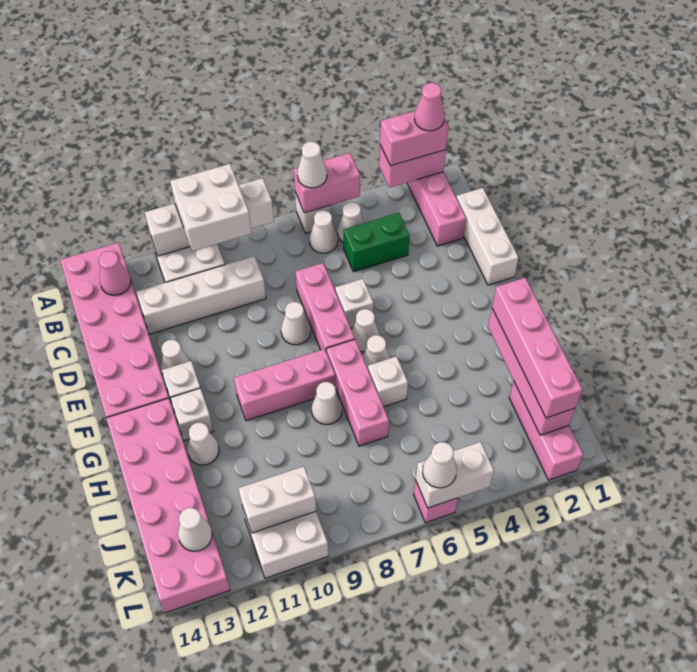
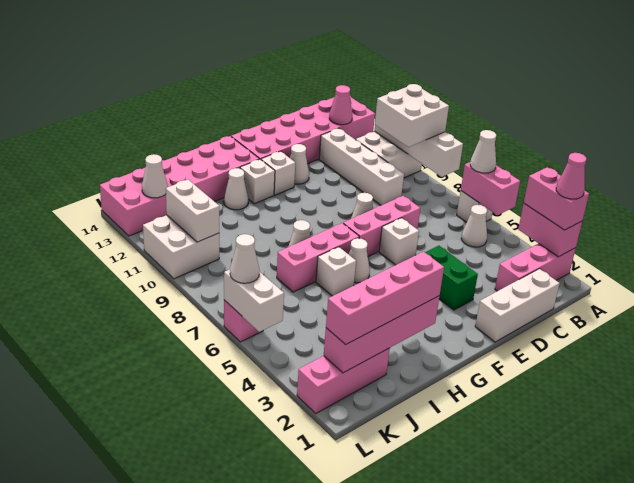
white 1x1 cone [310,210,338,253] -> none
green 1x2 brick [344,213,410,272] -> green 1x2 brick moved to [425,246,478,310]
white 1x1 cone [352,309,380,352] -> none
pink 1x3 brick [234,349,335,421] -> none

